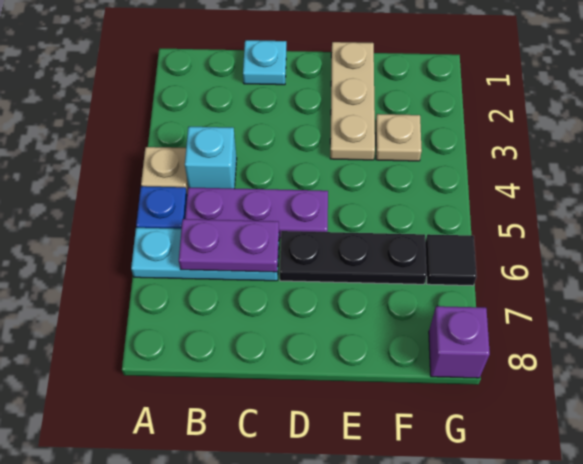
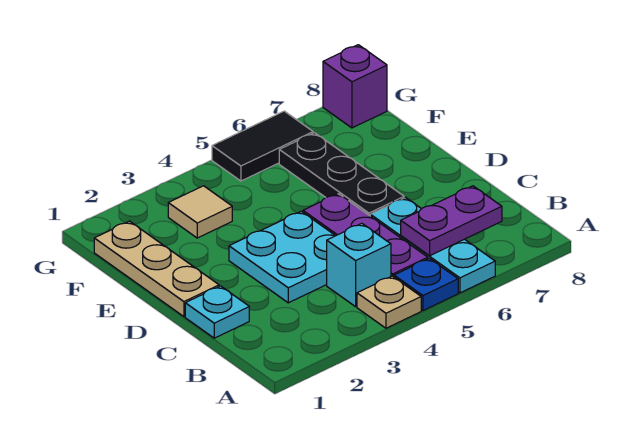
purple 1x2 plate [179,219,279,272] -> purple 1x2 plate turned to [401,186,502,256]
none -> cyan 2x2 plate [229,211,335,303]
tan 1x3 plate [330,42,375,160] -> tan 1x3 plate turned to [94,221,219,317]
tan 1x1 plate [376,114,422,161] -> tan 1x1 tile [168,186,232,238]
black 1x1 tile [425,234,477,286] -> black 1x2 tile [212,111,313,181]

